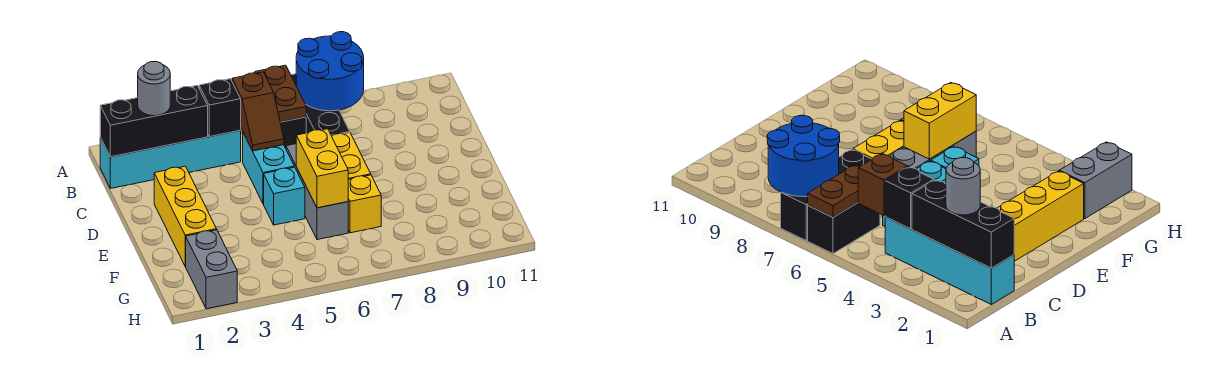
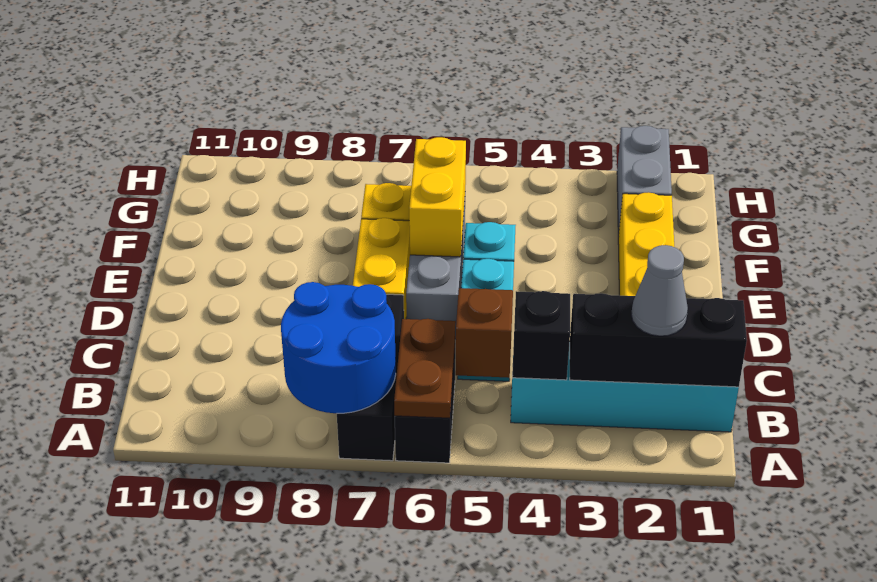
grey 1x1 round brick [138,62,170,116] -> grey 1x1 cone [631,245,688,336]

